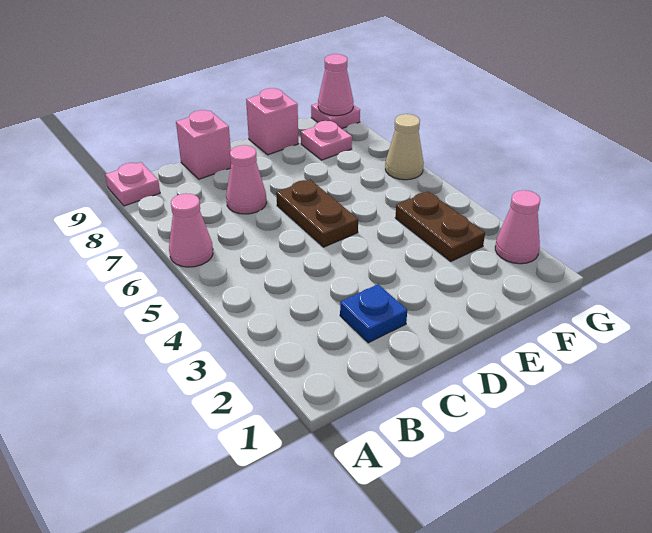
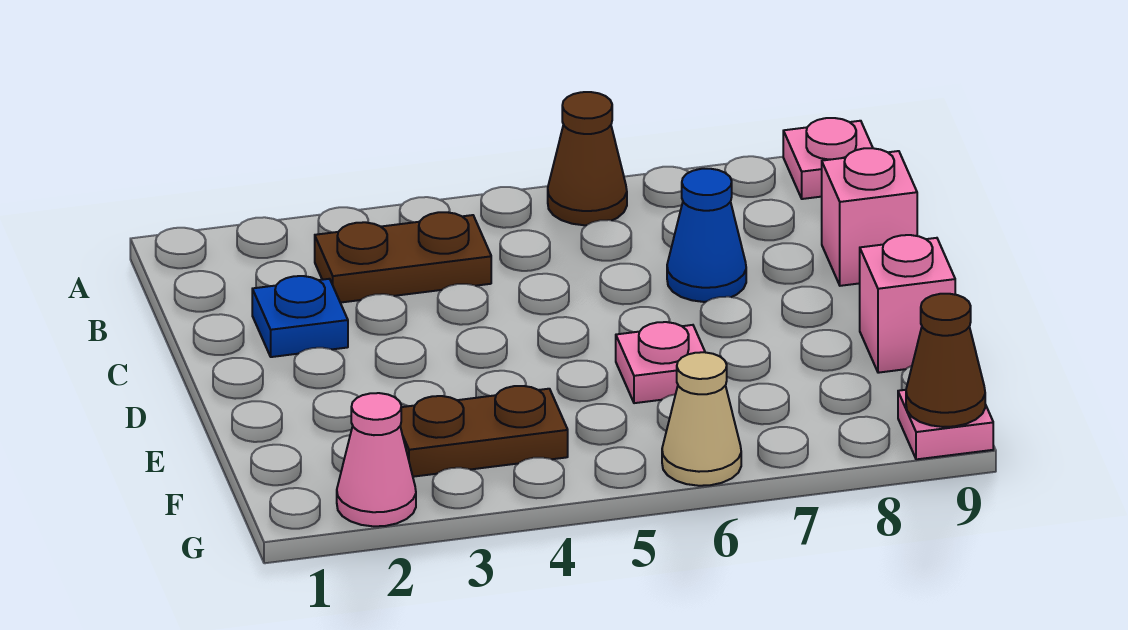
pink 1x1 cone [169,194,213,267] -> brown 1x1 cone [548,92,627,225]
pink 1x1 cone [226,145,267,214] -> blue 1x1 cone [667,169,746,302]
brown 1x2 plate [276,180,358,247] -> brown 1x2 plate moved to [315,212,491,303]
pink 1x1 plate [301,121,352,160] -> pink 1x1 plate moved to [616,322,705,403]
pink 1x1 cone [318,54,353,116] -> brown 1x1 cone [906,294,985,427]

